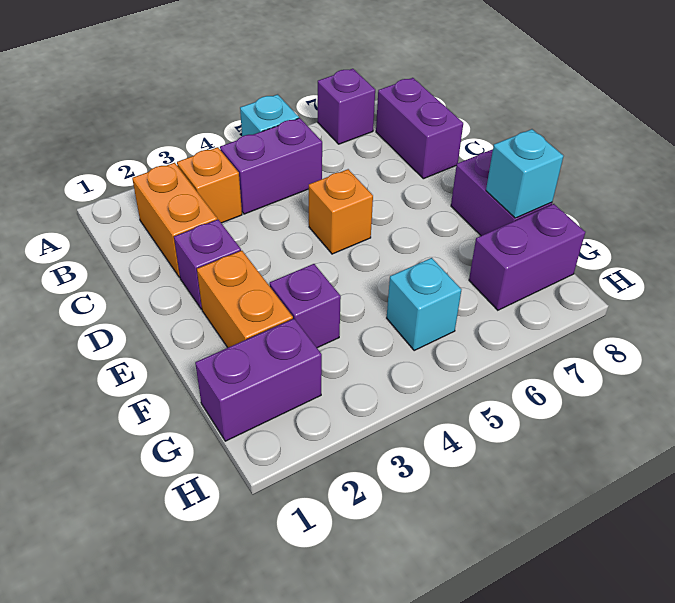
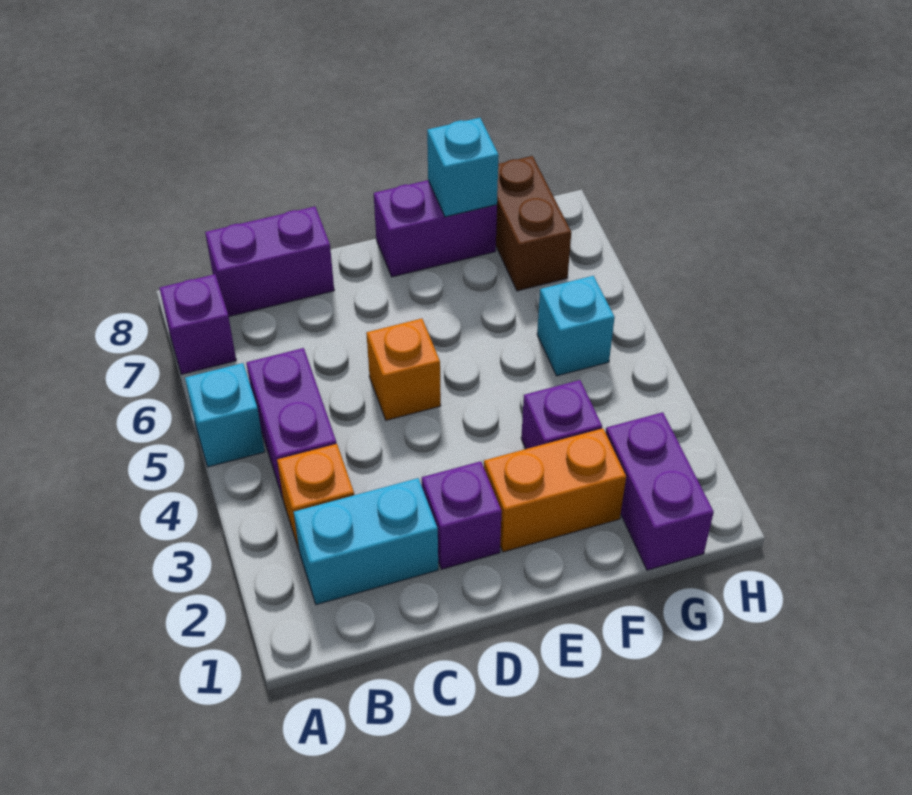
orange 1x2 brick [132,163,217,277] -> cyan 1x2 brick [294,478,438,605]
purple 1x2 brick [469,204,585,310] -> brown 1x2 brick [496,156,571,291]

